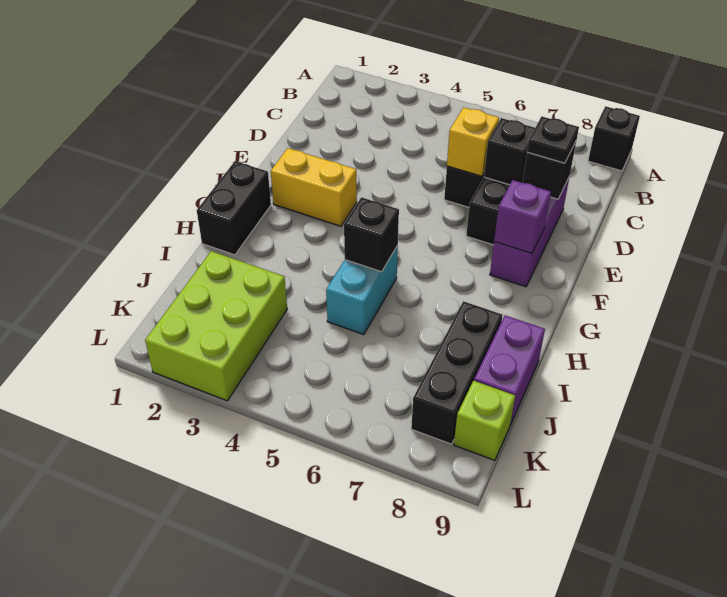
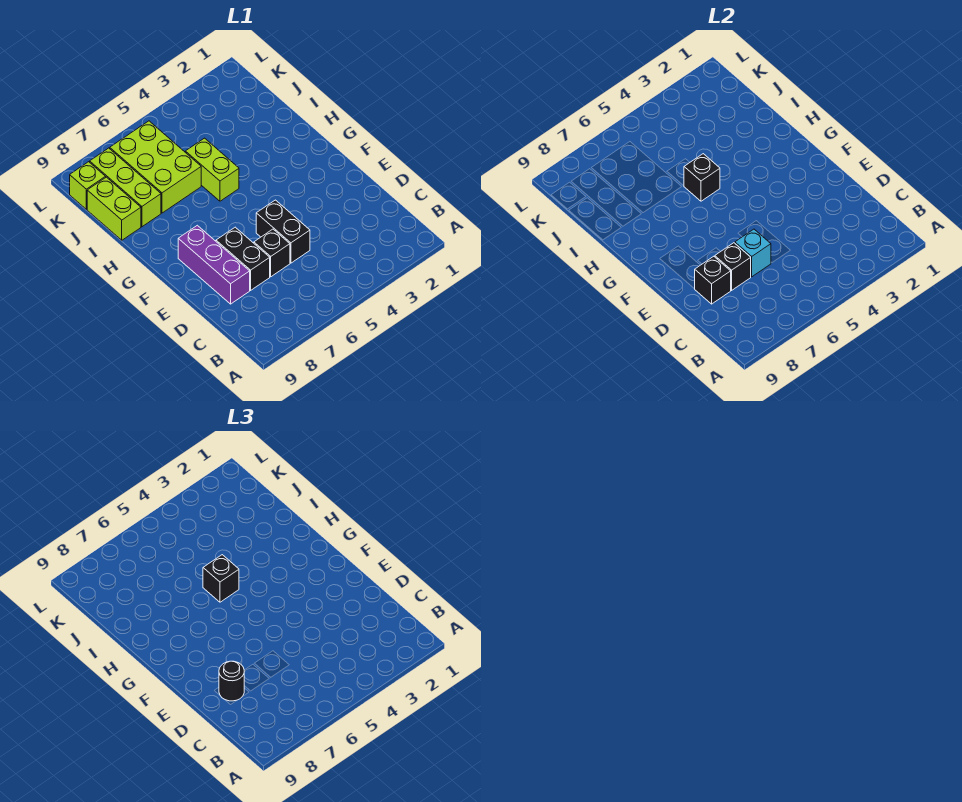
black 1x1 brick [588,106,640,171] -> black 1x1 brick moved to [203,555,239,602]
yellow 1x1 brick [447,107,499,176] -> cyan 1x1 brick [735,229,771,277]
black 1x1 plate [527,117,579,163] -> black 1x1 round brick [219,661,244,701]
yellow 1x2 brick [271,148,357,226] -> none
purple 1x1 brick [494,180,551,253] -> none
black 1x2 brick [197,161,271,255] -> black 1x2 brick moved to [256,200,310,263]
cyan 1x2 brick [326,246,398,335] -> lime 1x2 brick [185,138,239,201]
black 1x3 brick [411,301,503,444] -> lime 1x3 brick [90,148,161,227]
purple 1x2 brick [474,315,545,425] -> lime 1x2 brick [87,177,141,240]
lime 2x3 brick [145,251,287,401] -> lime 2x3 brick moved to [110,121,201,213]

